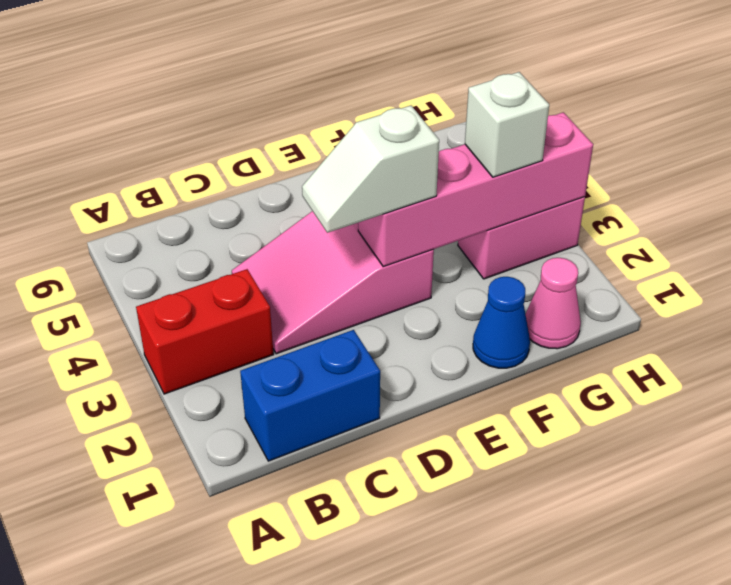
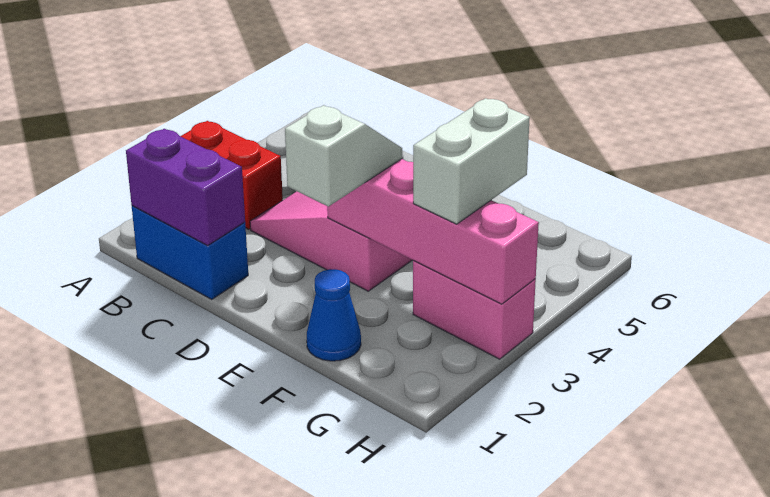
none -> purple 1x2 brick [126,129,245,246]
white 1x2 slope [302,106,439,233] -> white 1x2 slope turned to [285,105,402,206]
pink 1x1 cone [526,258,581,349] -> none
white 1x1 brick [465,72,549,177] -> white 1x2 brick [413,98,530,224]

